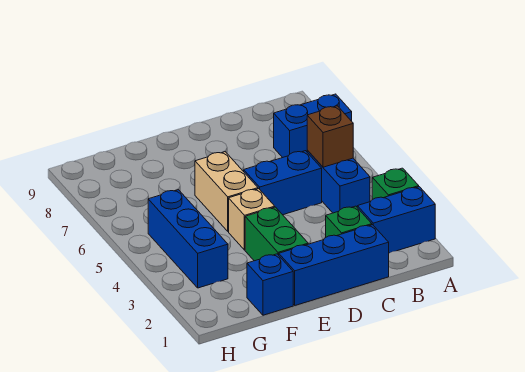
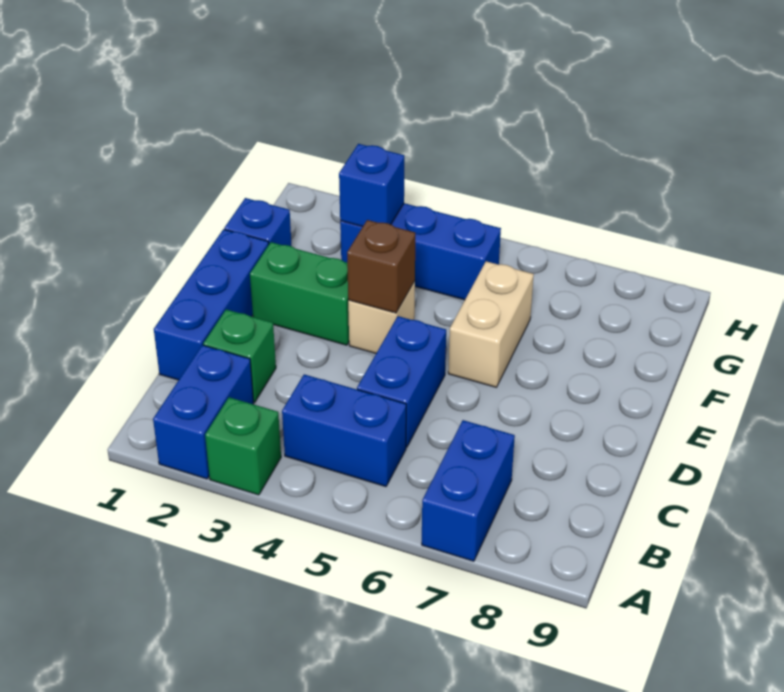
brown 1x1 brick [307,106,353,167] -> brown 1x1 brick moved to [347,220,415,313]
tan 1x2 brick [195,152,258,231] -> tan 1x2 brick turned to [448,261,534,387]
none -> blue 1x1 brick [339,144,404,227]

